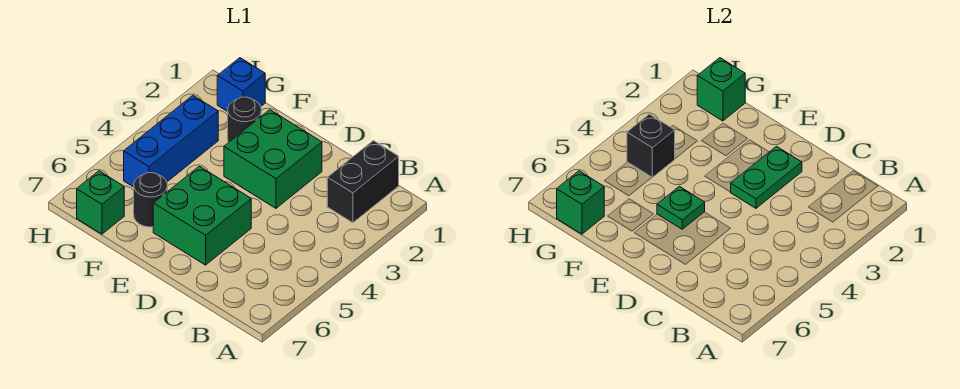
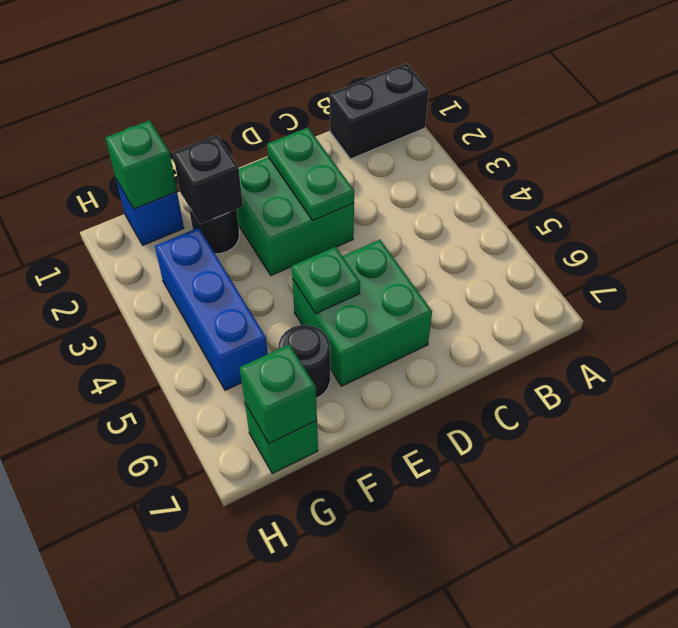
black 1x2 brick [327,141,399,223] -> black 1x2 brick turned to [330,63,429,159]
black 1x1 brick [627,114,675,177] -> black 1x1 brick moved to [173,135,243,224]

